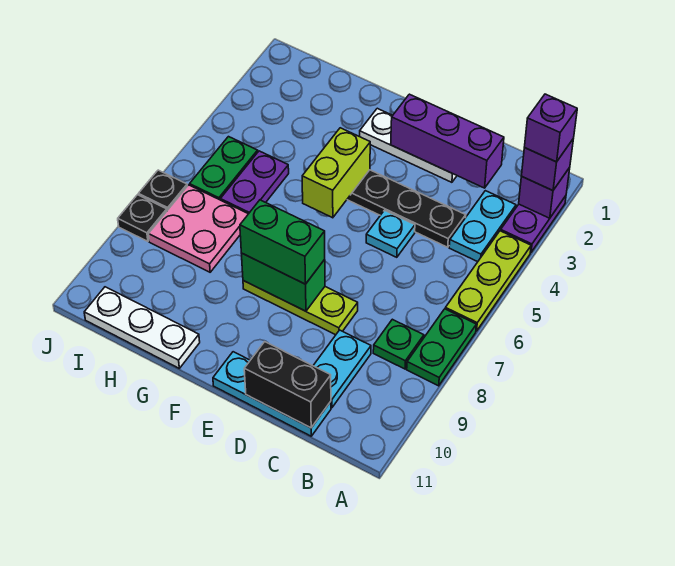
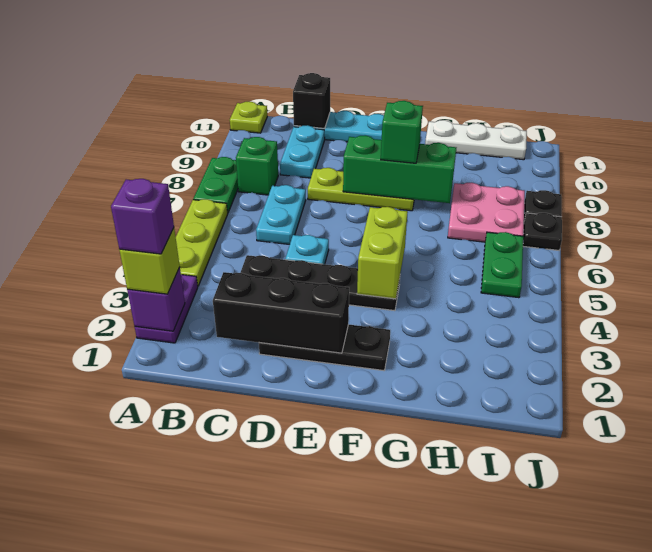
purple 1x1 brick [522,138,574,191] -> lime 1x1 brick [120,228,180,294]
none -> lime 1x1 plate [230,102,267,133]
cyan 1x2 plate [449,191,516,262] -> cyan 1x2 plate moved to [256,185,306,244]
green 1x1 plate [373,319,424,369] -> green 1x1 brick [236,137,278,195]
purple 1x3 brick [391,94,504,188] -> black 1x3 brick [213,272,349,353]
black 1x2 brick [244,342,331,428] -> black 1x1 brick [293,73,330,128]
white 1x3 plate [360,108,457,182] -> black 1x3 plate [259,324,390,371]
green 1x2 brick [241,253,325,311] -> green 1x3 brick [343,135,456,203]
green 1x2 brick [240,200,325,284] -> green 1x1 brick [381,101,423,163]
purple 1x2 plate [220,151,289,214] -> none

